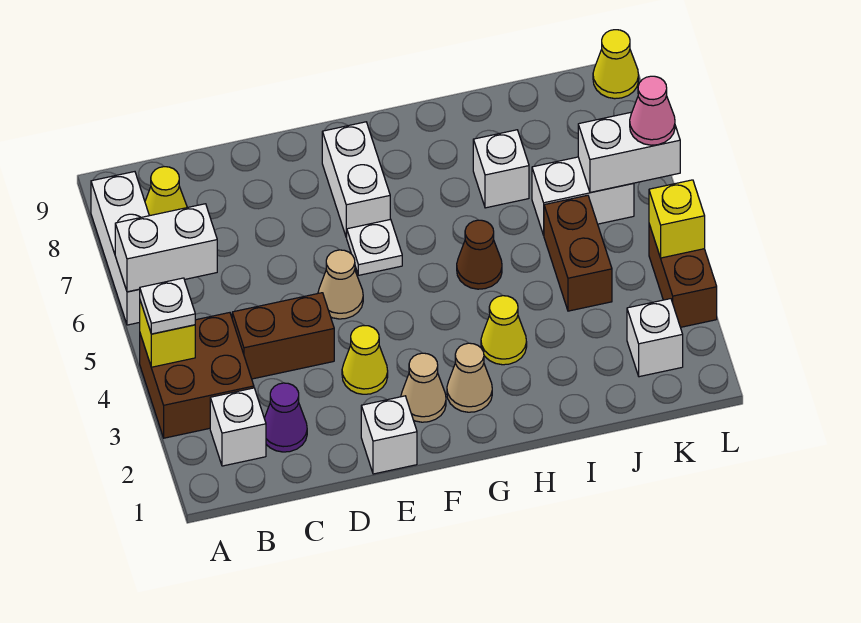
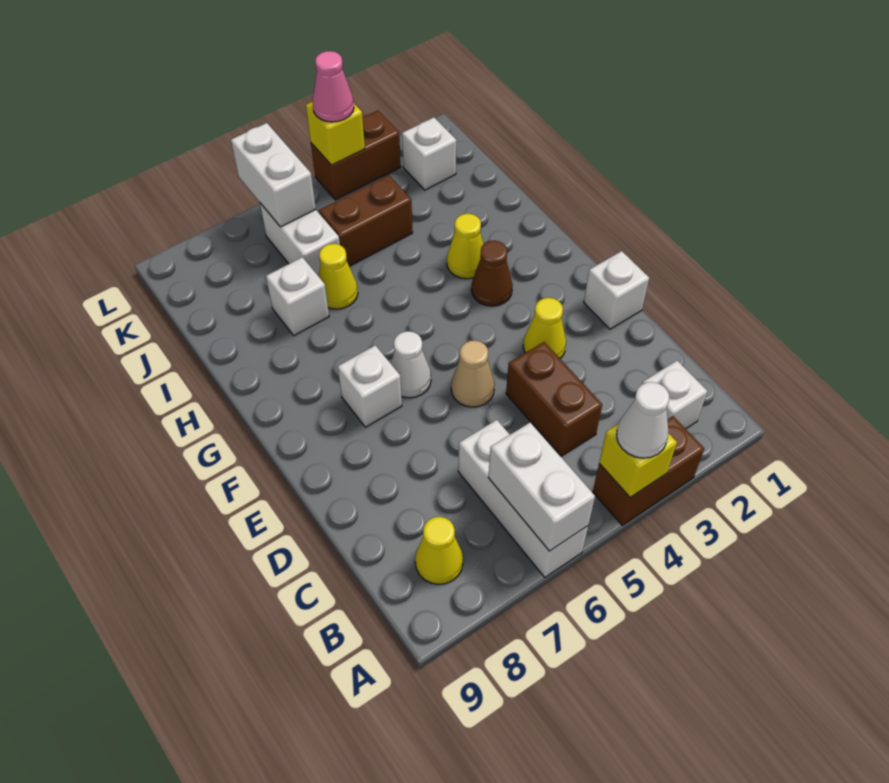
brown 2x2 brick [140,313,254,438] -> brown 1x2 brick [593,416,704,525]
white 1x1 plate [139,278,195,334] -> white 1x1 cone [617,382,669,458]
white 1x3 brick [91,172,149,325] -> white 1x3 brick turned to [458,420,588,577]
purple 1x1 cone [264,383,307,452] -> none
tan 1x1 cone [401,353,446,422] -> none
white 1x1 plate [346,219,402,275] -> white 1x1 cone [391,331,431,398]
white 1x2 brick [322,122,390,237] -> white 1x1 brick [338,345,402,427]
tan 1x1 cone [447,343,492,412] -> none
brown 1x1 cone [457,220,502,289] -> brown 1x1 cone moved to [471,241,513,306]
pink 1x1 cone [630,76,675,145] -> pink 1x1 cone moved to [313,51,354,122]
yellow 1x1 cone [593,30,639,99] -> yellow 1x1 cone moved to [319,244,358,309]

